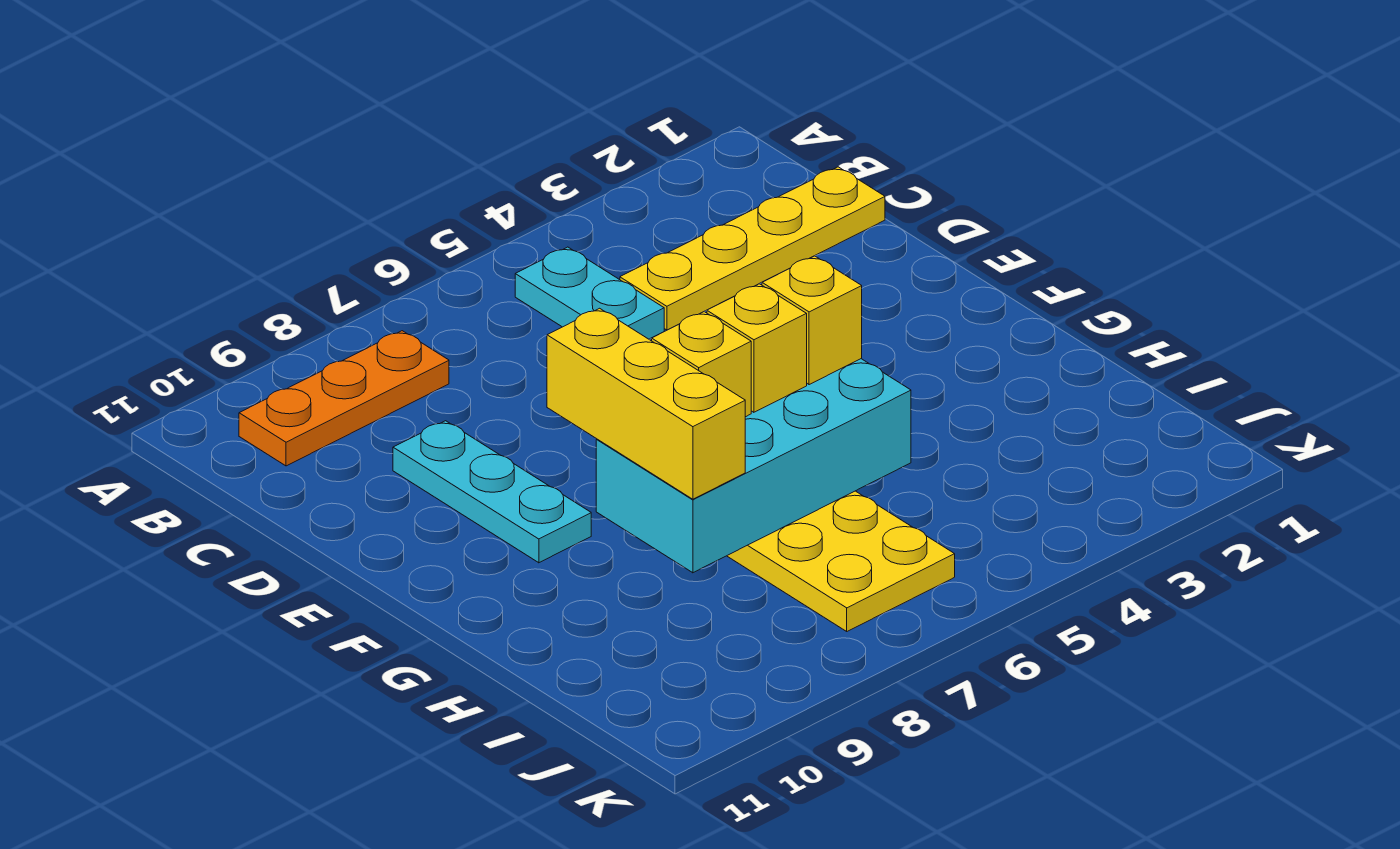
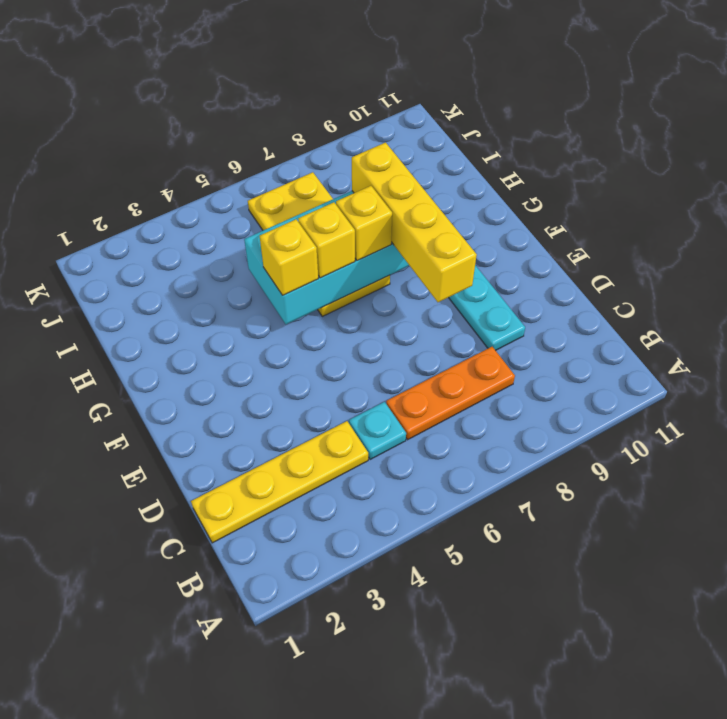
cyan 1x2 plate [515,247,664,339] -> cyan 1x1 plate [349,402,406,459]
orange 1x3 plate [239,331,449,466] -> orange 1x3 plate moved to [386,347,515,440]
yellow 1x3 brick [547,308,745,499] -> yellow 1x4 brick [352,142,477,302]

